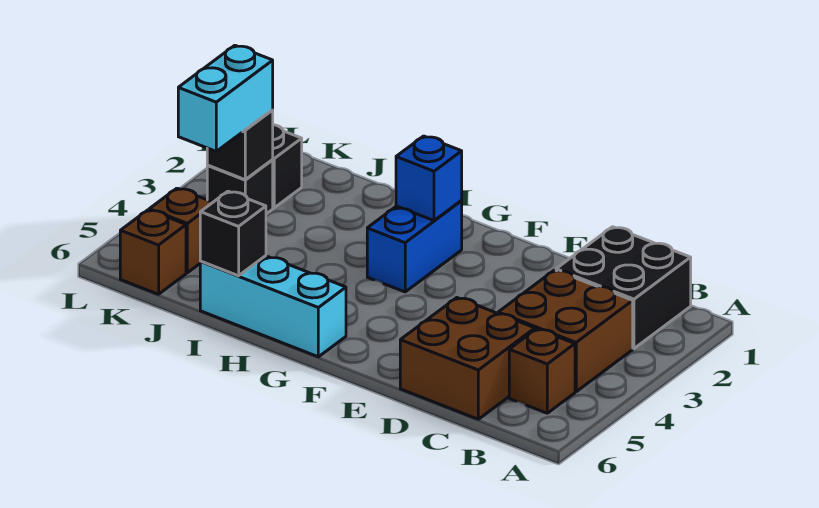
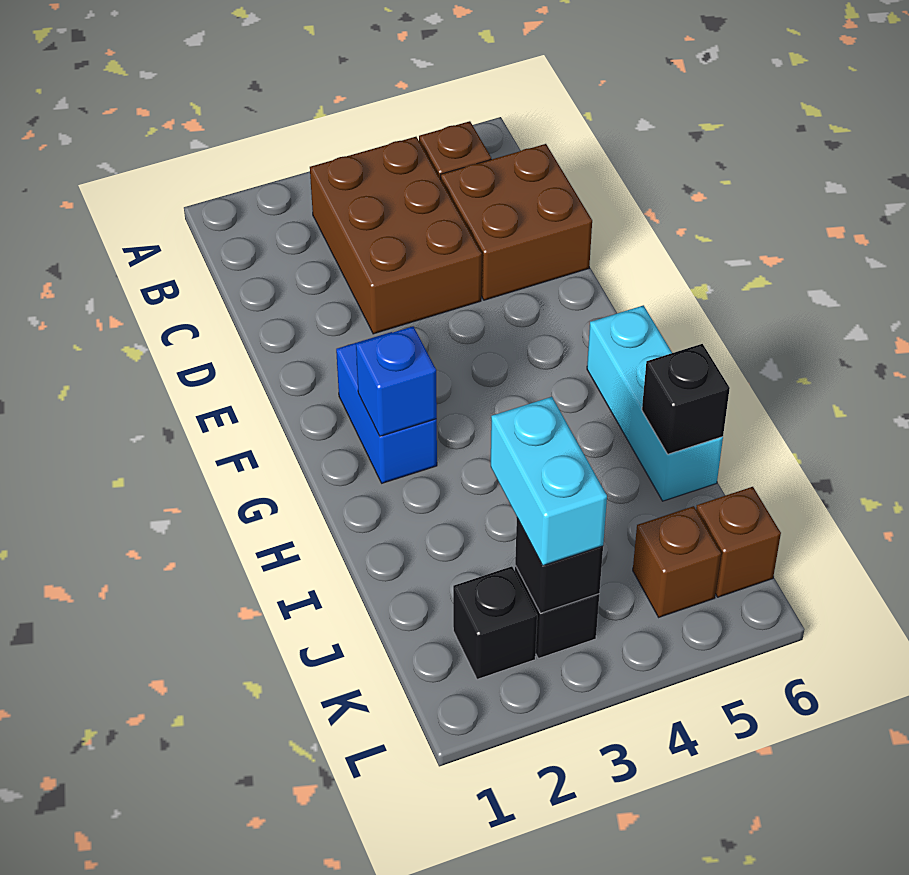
black 2x2 brick [556,227,691,348] -> none
brown 2x2 brick [498,270,633,392] -> brown 2x3 brick [310,137,482,334]
blue 1x2 brick [367,201,462,292] -> blue 1x2 brick turned to [336,332,437,483]
cyan 1x2 brick [178,45,273,151] -> cyan 1x2 brick turned to [491,397,607,566]

